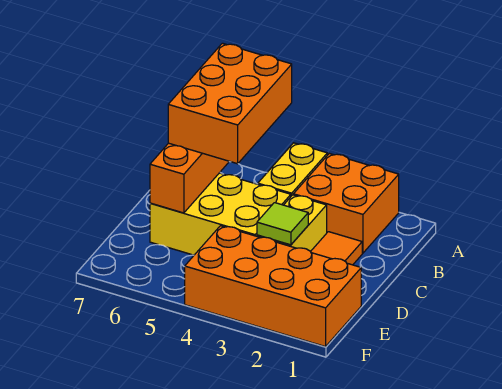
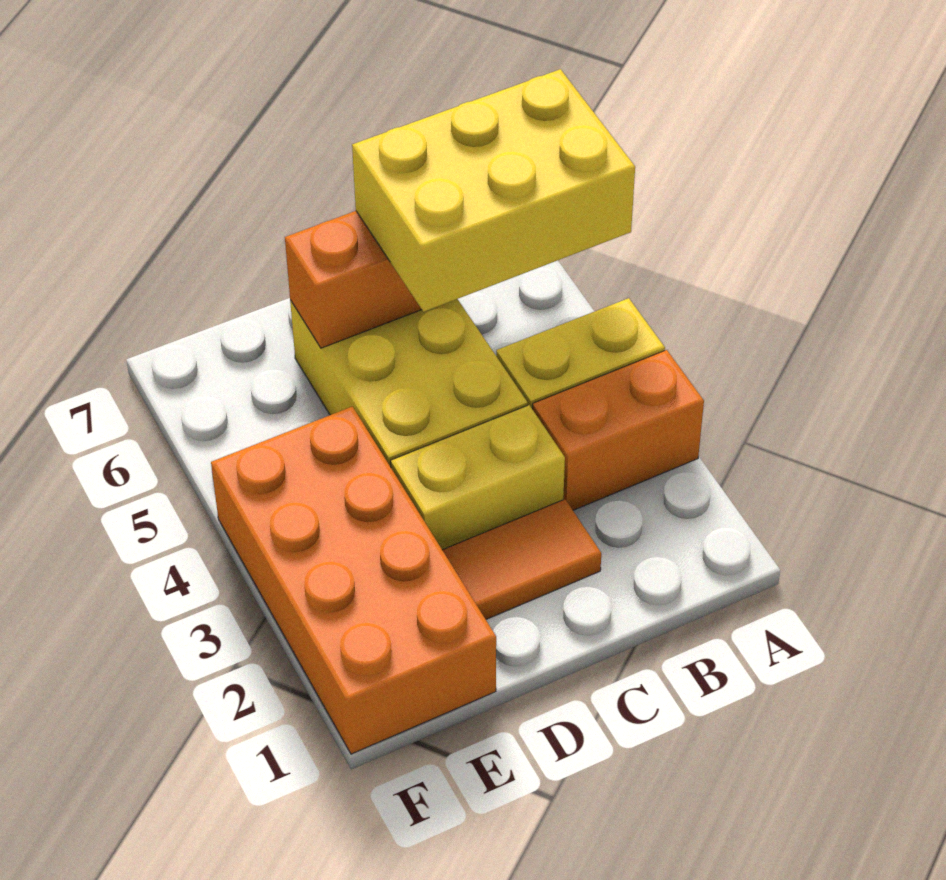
orange 2x2 brick [293,153,399,253] -> orange 1x2 brick [533,350,704,510]
orange 2x3 brick [168,43,292,164] -> yellow 2x3 brick [352,69,635,312]
lime 1x1 tile [257,203,308,245] -> none

